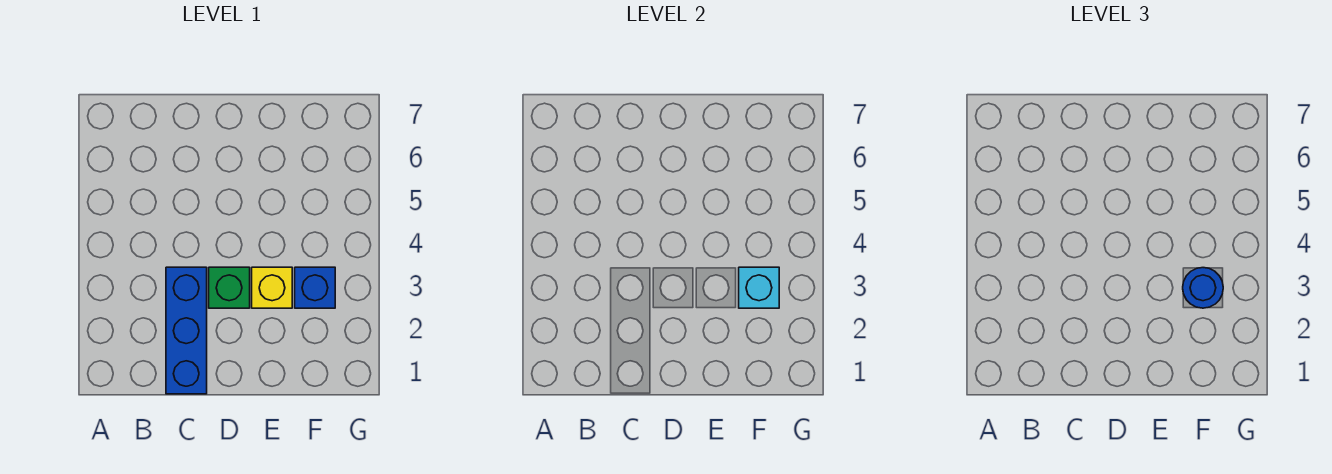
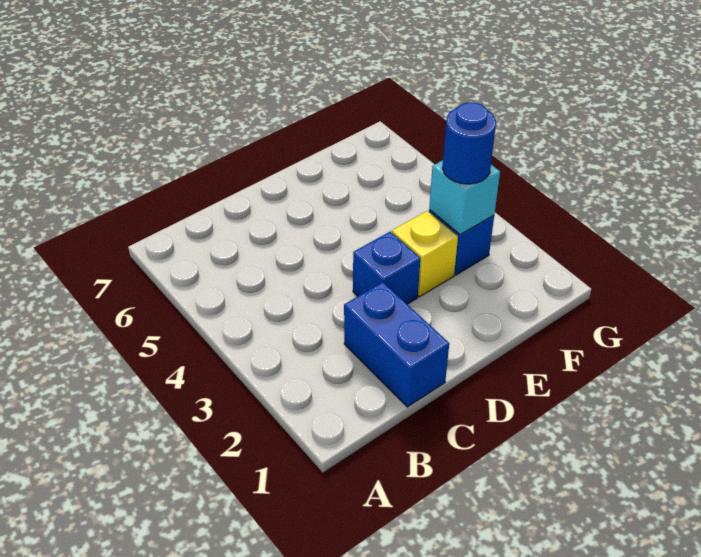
blue 1x3 brick [166,267,207,394] -> blue 1x2 brick [344,282,449,407]
green 1x1 brick [209,267,250,308] -> blue 1x1 brick [353,232,420,304]

